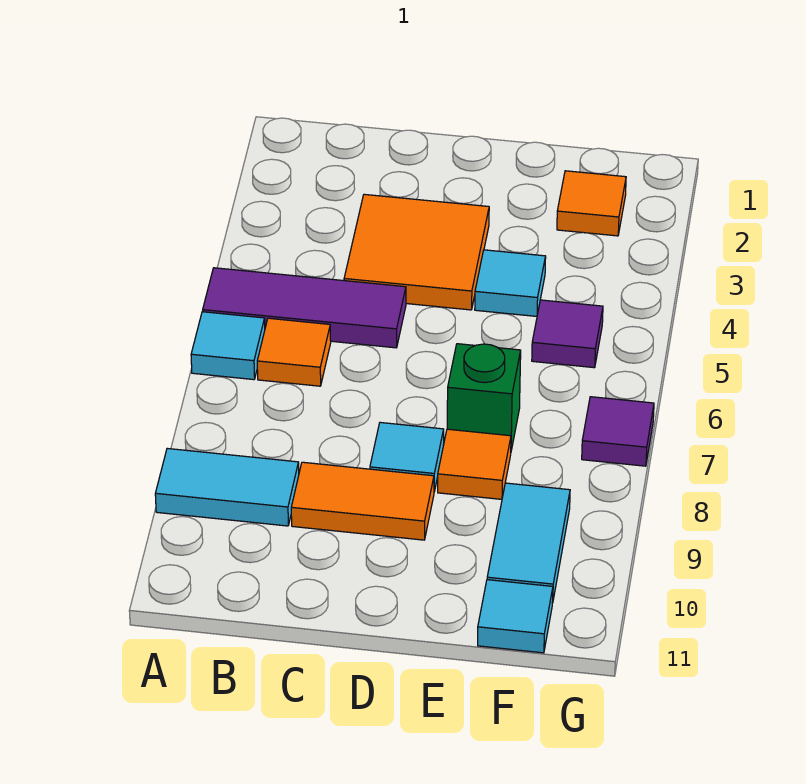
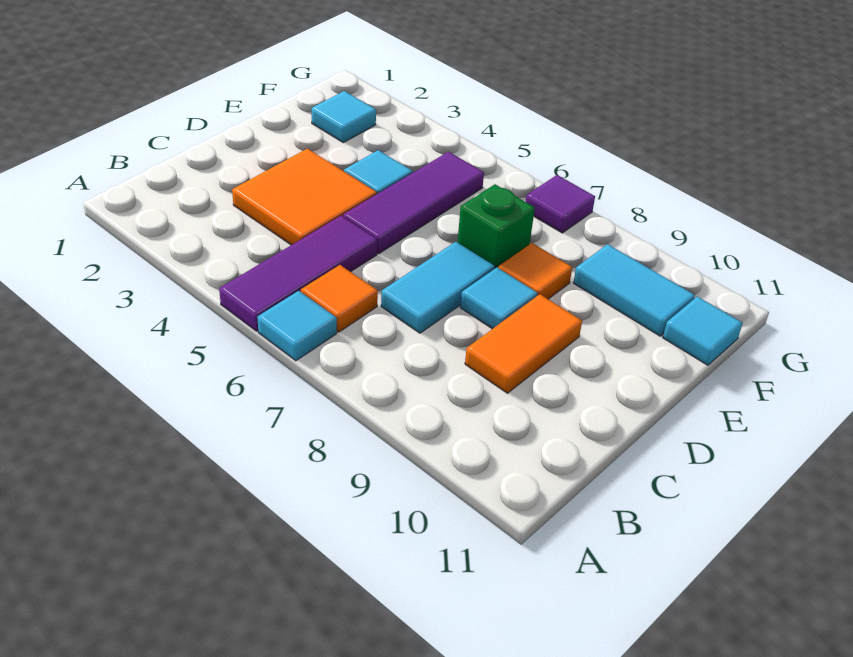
cyan 1x2 tile [155,448,299,526] -> cyan 1x2 tile moved to [381,242,495,333]
orange 1x1 tile [557,171,626,236] -> cyan 1x1 tile [311,91,376,143]
purple 1x1 tile [532,300,603,368] -> purple 1x3 tile [343,152,484,254]

